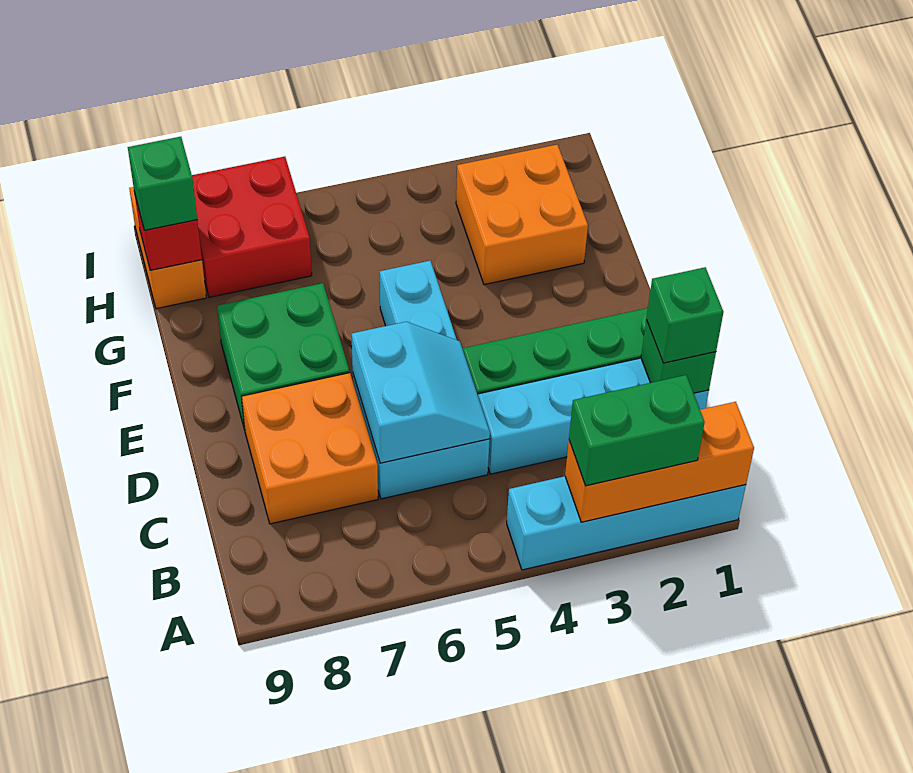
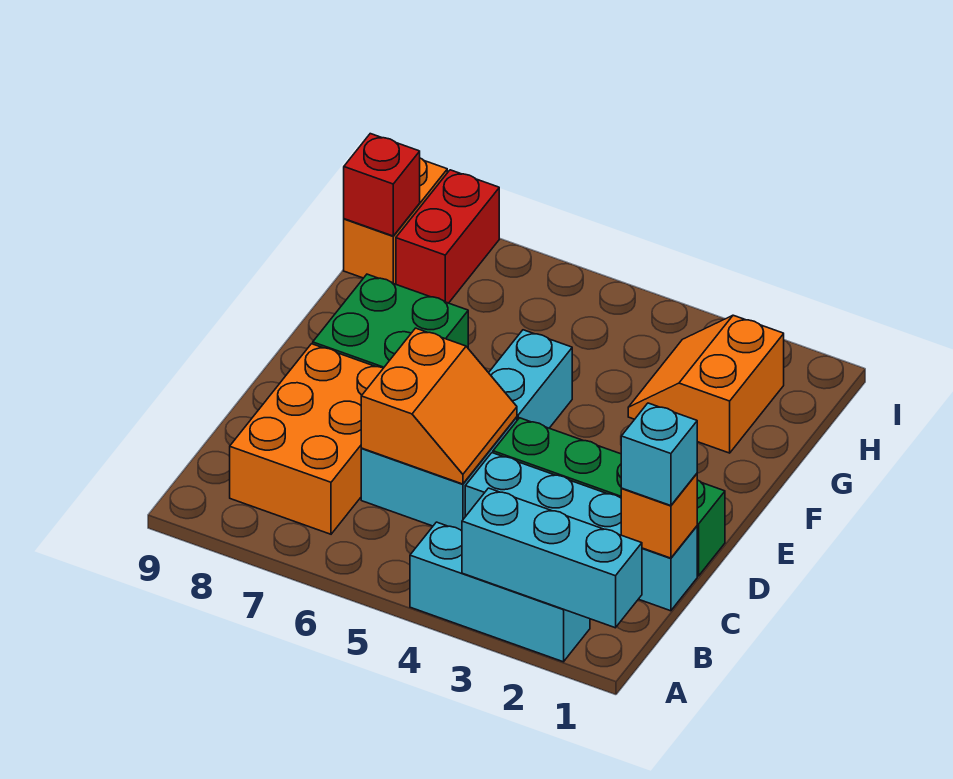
cyan 1x4 brick [507,476,746,570] -> cyan 1x3 brick [410,522,590,662]
orange 1x3 brick [565,402,754,522] -> cyan 1x3 brick [462,488,642,628]
green 1x2 brick [569,375,705,486] -> none
green 1x1 brick [641,320,716,393] -> orange 1x1 brick [621,474,697,558]
green 1x1 brick [646,267,723,363] -> cyan 1x1 brick [621,403,697,506]
cyan 2x2 slope [352,322,490,463] -> orange 2x2 slope [361,328,517,484]
orange 2x2 brick [241,373,378,524] -> orange 2x3 brick [230,344,383,534]
orange 2x2 brick [456,145,588,285] -> orange 2x2 slope [628,315,784,453]
red 2x2 brick [192,157,312,297] -> red 1x2 brick [396,170,499,303]
green 1x1 brick [128,137,197,230] -> none

